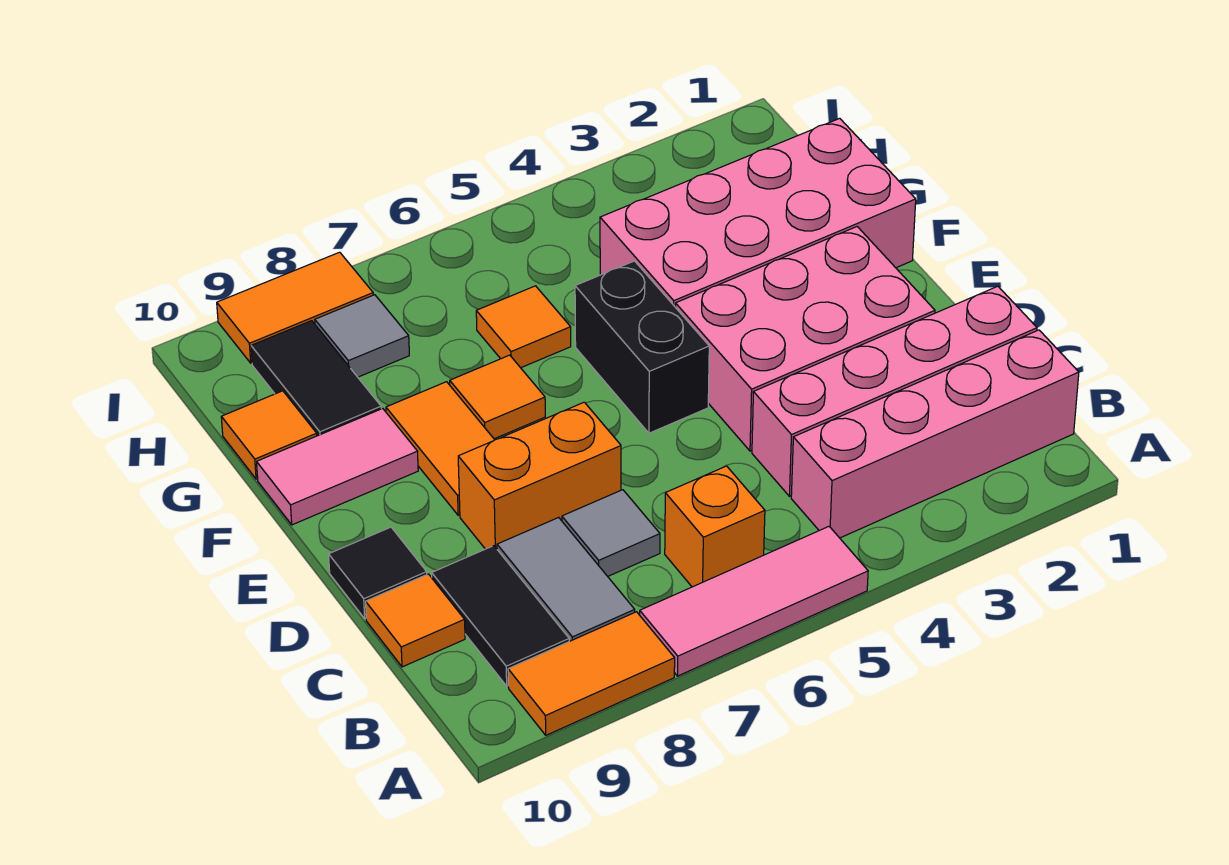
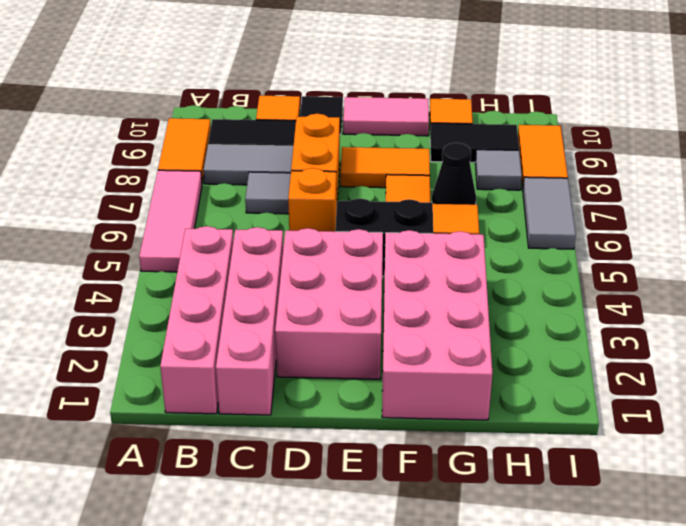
orange 1x1 brick [665,466,765,587] -> orange 1x1 brick moved to [288,168,337,232]
pink 1x2 tile [257,409,418,525] -> pink 1x2 tile turned to [343,97,429,136]
none -> black 1x1 cone [432,143,476,205]
none -> grey 1x2 tile [523,177,576,249]

